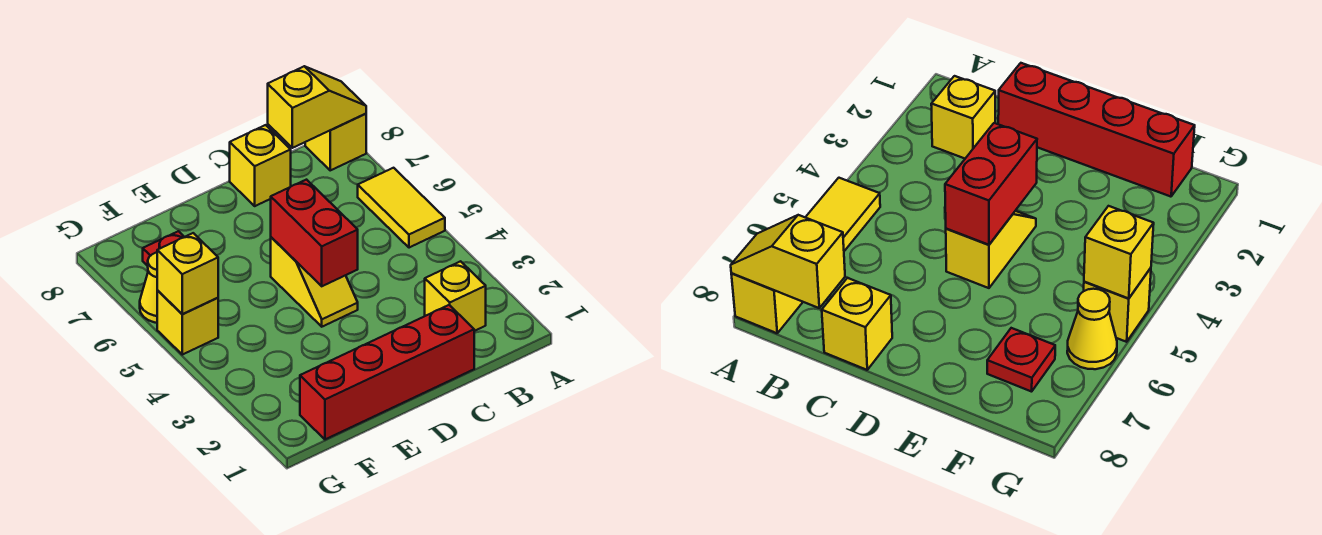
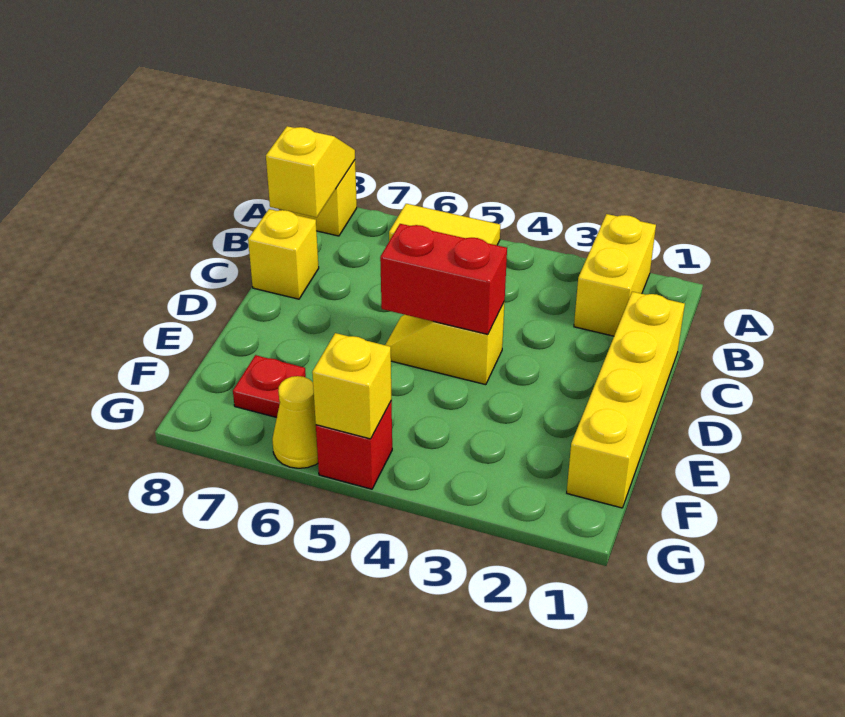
yellow 1x1 brick [425,261,486,331] -> yellow 1x2 brick [574,214,656,336]
red 1x4 brick [300,305,474,439] -> yellow 1x4 brick [567,292,685,508]
yellow 1x2 slope [271,237,358,327] -> yellow 1x2 slope turned to [386,301,505,385]
yellow 1x1 brick [157,291,218,355] -> red 1x1 brick [316,401,392,489]

